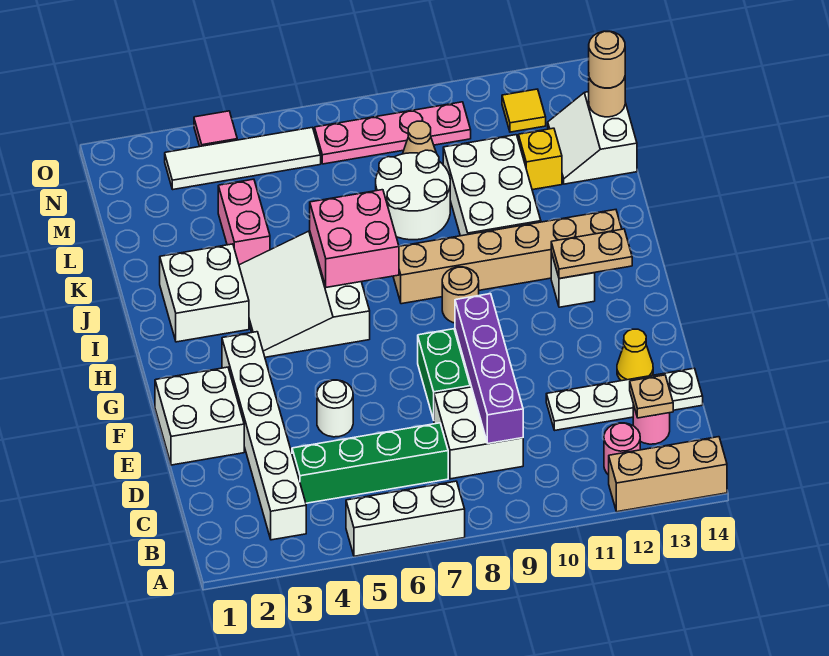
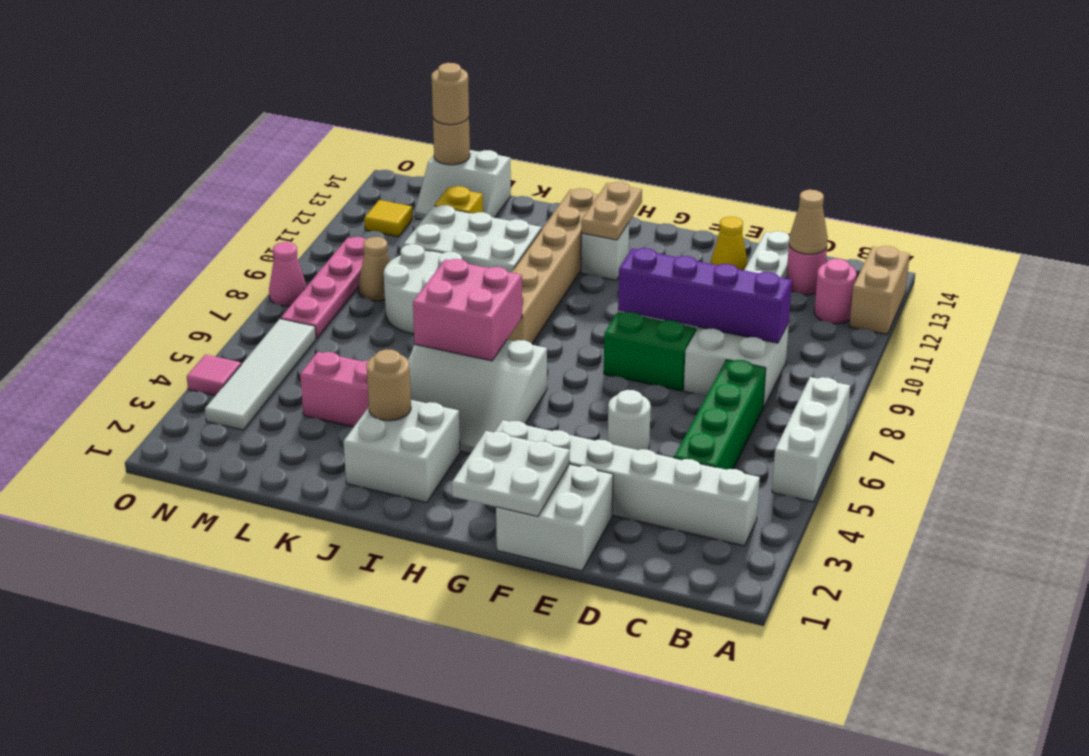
tan 1x3 brick [609,437,727,512] -> tan 1x2 brick [849,246,910,335]
tan 1x1 plate [630,375,673,418] -> tan 1x1 cone [789,190,828,254]
none -> white 2x2 plate [452,431,570,517]
tan 1x1 round brick [442,267,479,323] -> tan 1x1 round brick moved to [367,349,411,421]
none -> pink 1x1 cone [269,242,307,306]

